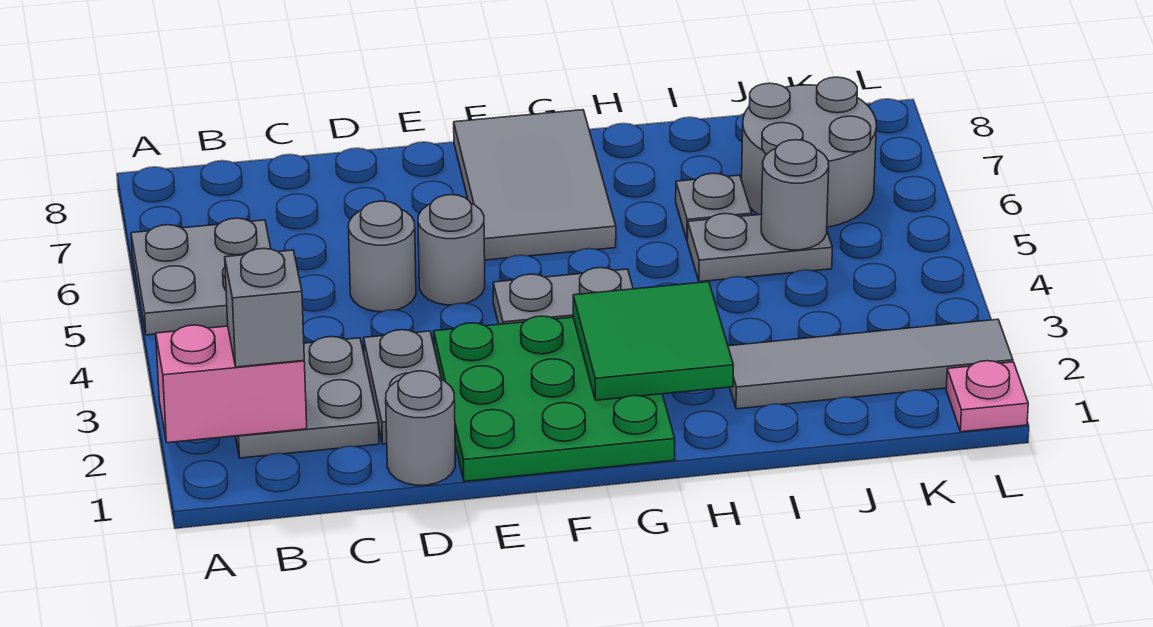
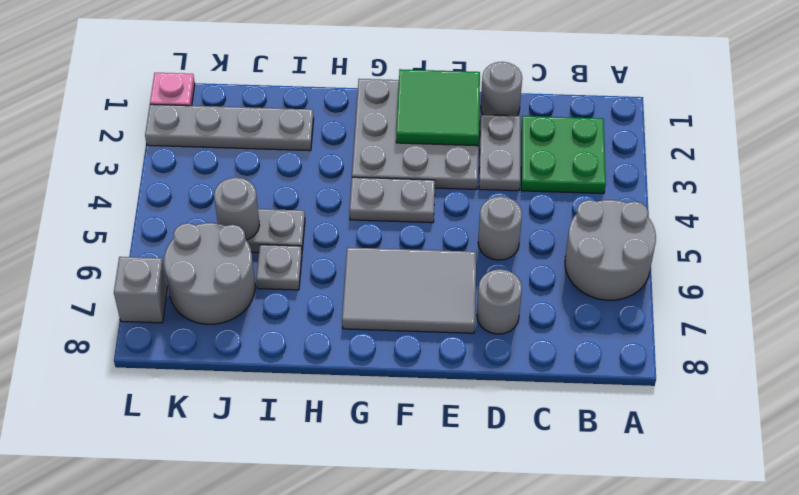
pink 1x2 brick [156,325,307,443] -> none
grey 2x2 plate [131,218,271,335] -> grey 2x2 round brick [565,200,656,300]
grey 2x2 plate [235,337,379,458] -> green 2x2 plate [521,116,606,194]
grey 1x1 brick [225,248,304,367] -> grey 1x1 brick moved to [114,257,167,323]
green 3x3 plate [434,316,675,481] -> grey 3x3 plate [352,79,478,189]
grey 1x1 round brick [418,195,485,305] -> grey 1x1 round brick moved to [477,269,522,334]
grey 2x3 tile [454,110,616,260] -> grey 2x3 tile turned to [342,247,476,333]
green 2x2 tile [573,282,733,400] -> green 2x2 tile moved to [396,69,480,146]
grey 1x4 tile [728,319,1013,409] -> grey 1x4 plate [145,104,314,151]

